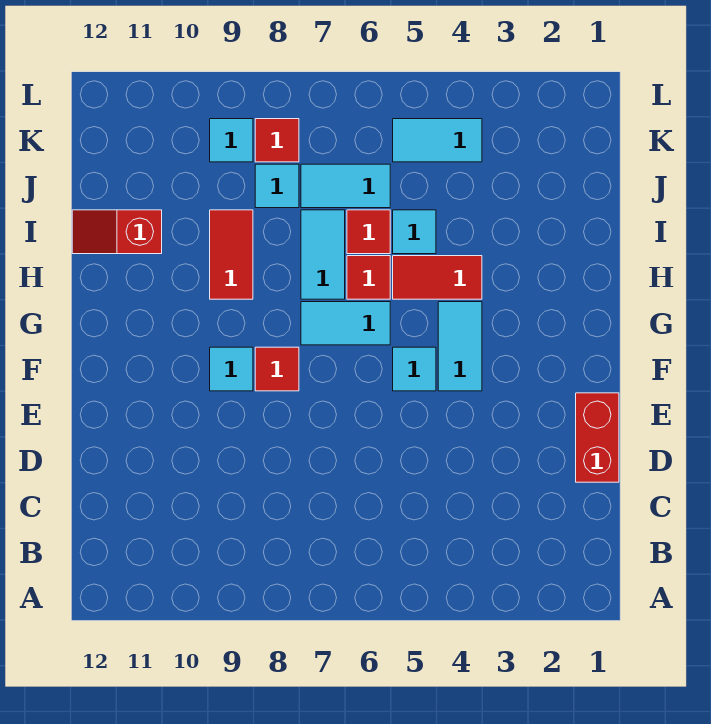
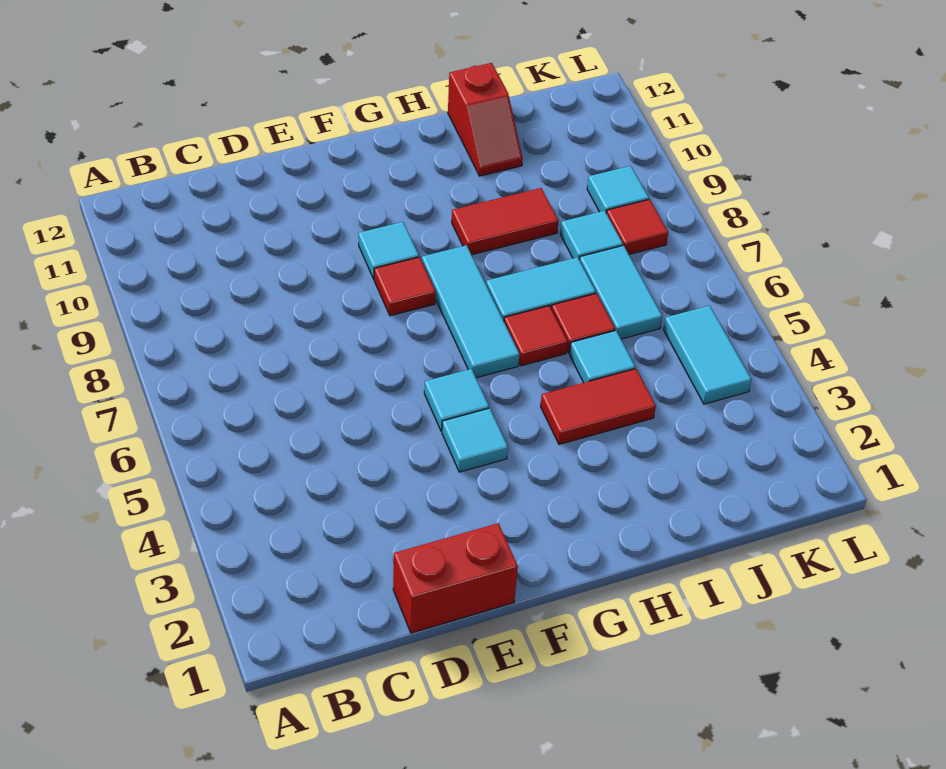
cyan 1x2 tile [438,302,482,391] -> cyan 1x1 tile [442,408,508,472]
cyan 1x2 tile [301,302,390,345] -> cyan 1x3 tile [422,245,520,378]
red 1x2 tile [393,256,482,299] -> red 1x2 tile turned to [541,369,656,444]
red 1x2 slope [72,210,162,254] -> red 1x2 slope turned to [448,63,523,176]

